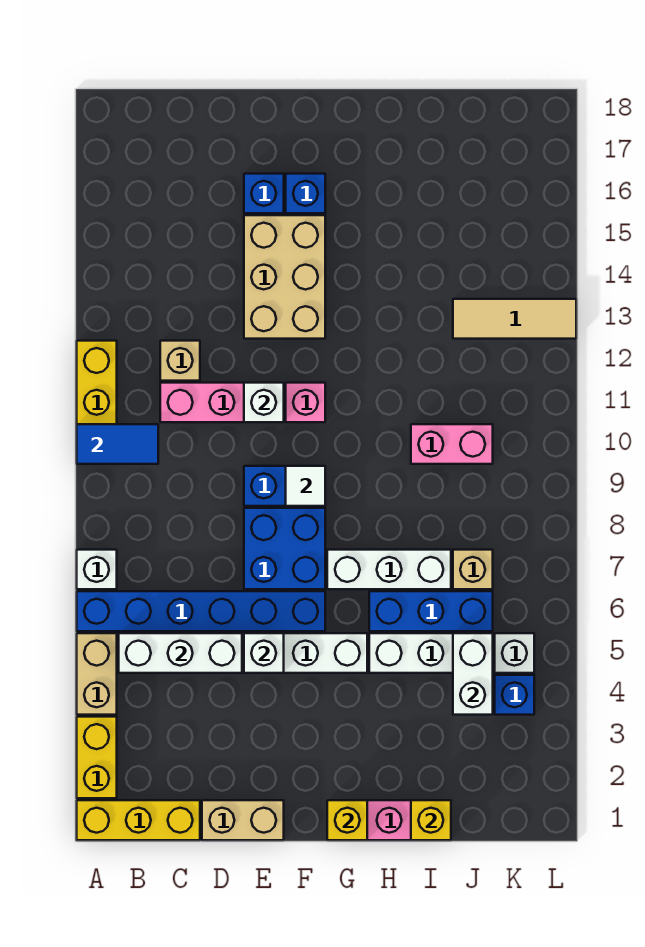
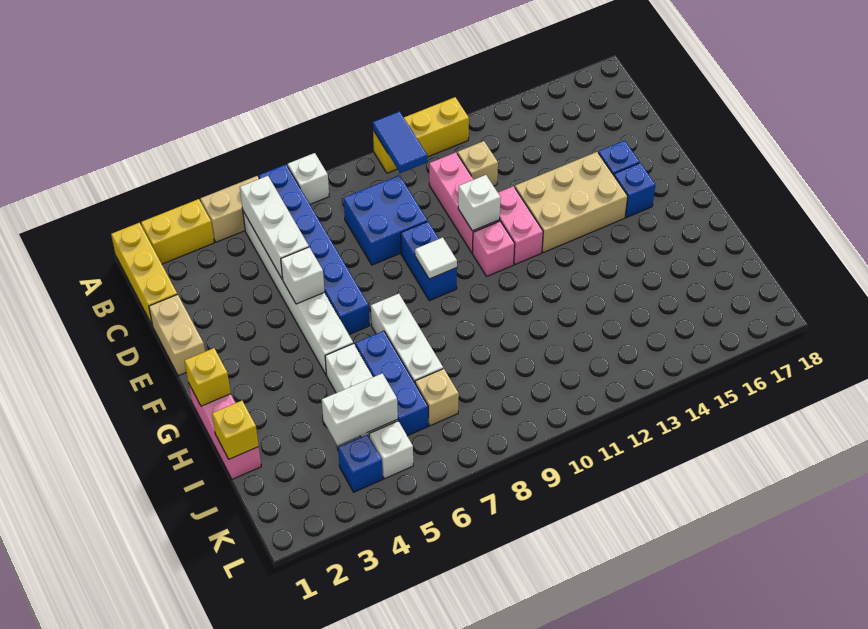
blue 2x2 brick [244,508,325,589] -> blue 2x2 brick moved to [344,175,427,265]
pink 1x2 brick [411,424,493,464] -> pink 1x2 brick moved to [498,186,543,264]
tan 1x3 tile [453,299,576,339] -> none

